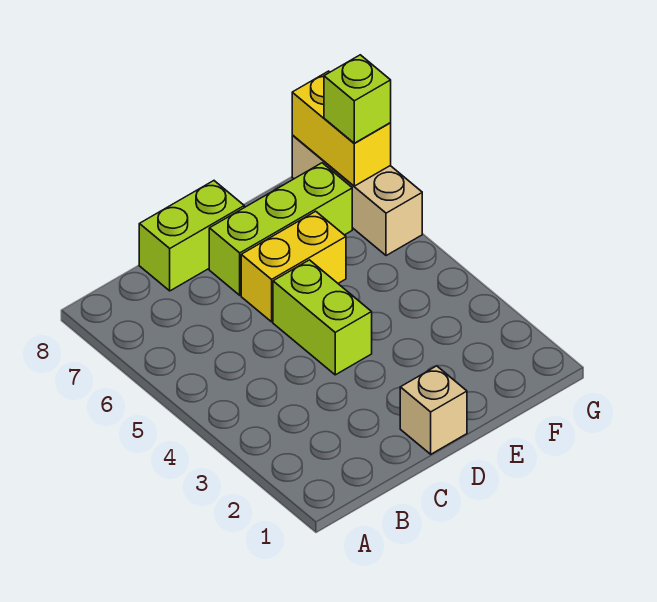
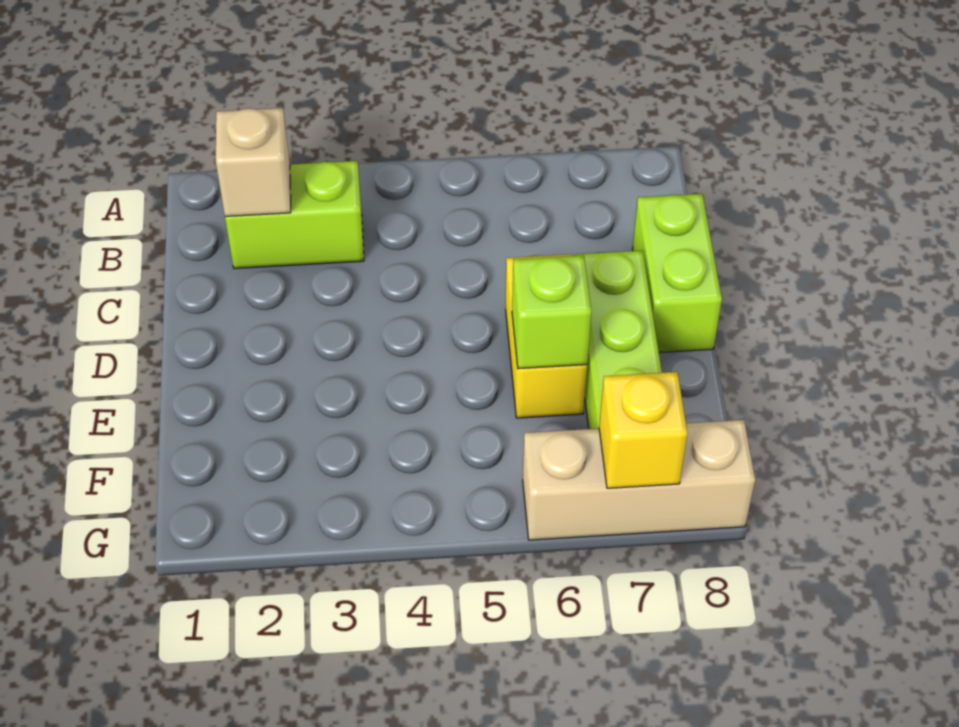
tan 1x1 brick [400,366,467,454] -> tan 1x1 brick moved to [216,108,291,216]
lime 1x2 brick [273,260,372,375] -> lime 1x2 brick moved to [225,161,364,268]
yellow 1x2 brick [292,71,391,186] -> yellow 1x1 brick [599,372,688,488]
lime 1x1 brick [324,55,391,143] -> lime 1x1 brick moved to [512,255,591,369]

